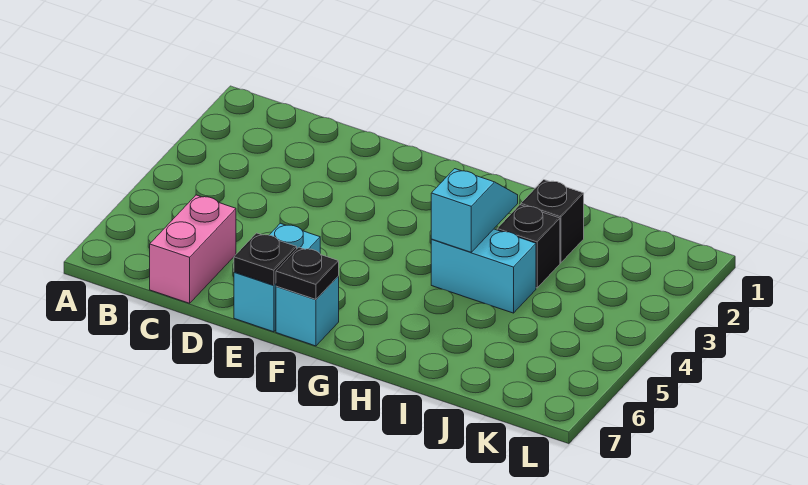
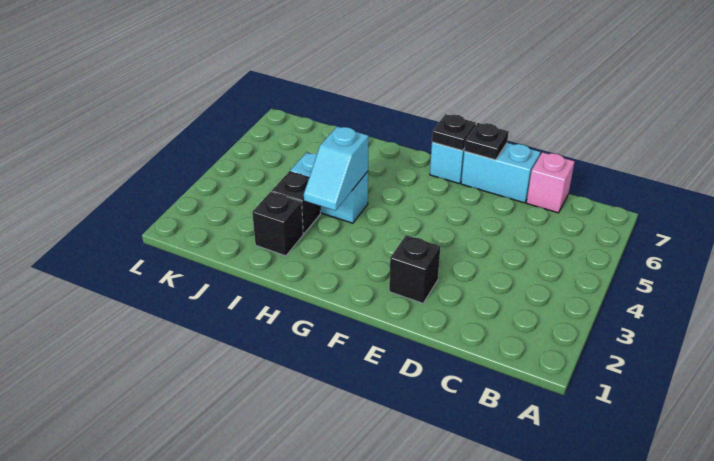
pink 1x2 brick [150,195,236,303] -> pink 1x1 brick [527,152,575,213]
none -> black 1x1 brick [389,235,440,303]
cyan 1x2 brick [234,223,320,332] -> cyan 1x2 brick turned to [461,143,540,203]

